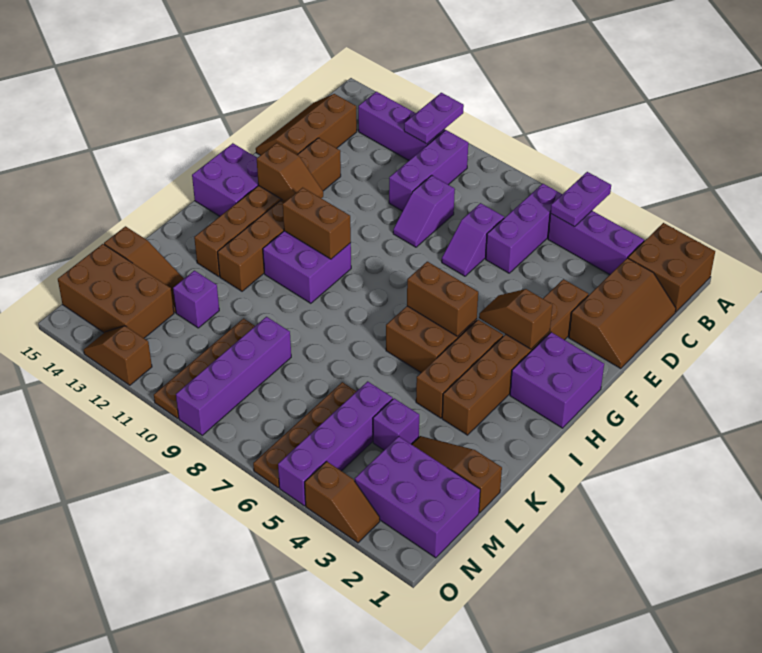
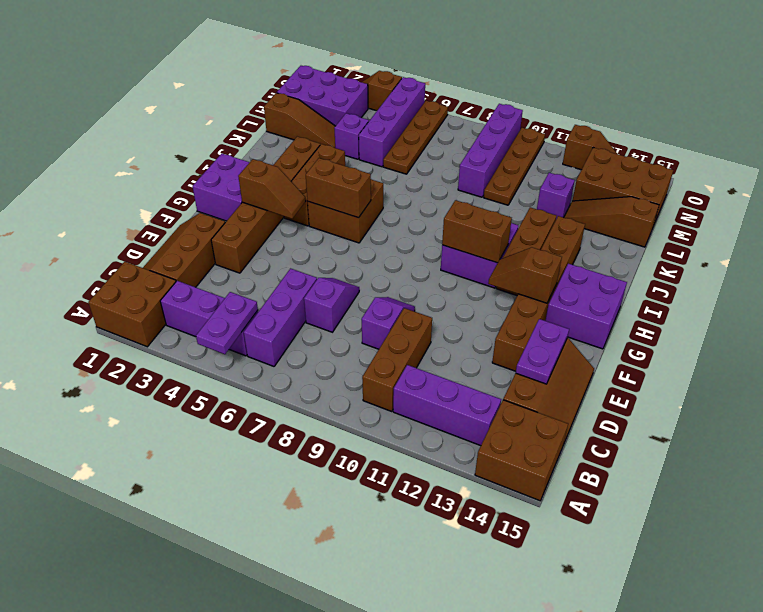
purple 1x2 plate [404,93,464,144] -> purple 1x2 plate moved to [516,319,569,384]
none -> brown 2x2 brick [475,400,568,501]
purple 1x3 brick [389,130,468,211] -> brown 1x3 brick [362,308,432,411]

